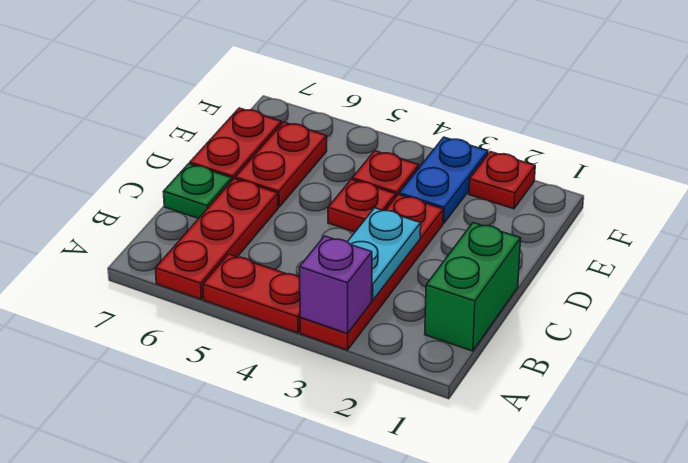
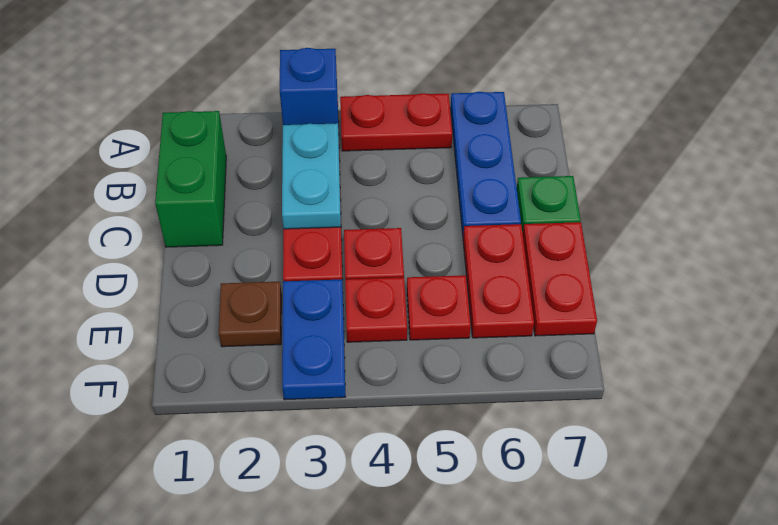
purple 1x1 brick [299,236,372,333] -> blue 1x1 brick [280,48,339,135]
red 1x3 plate [155,179,278,299] -> blue 1x3 plate [450,92,521,235]
none -> brown 1x1 plate [219,282,282,347]
red 1x1 plate [469,152,535,209] -> red 1x1 plate moved to [407,275,471,340]

